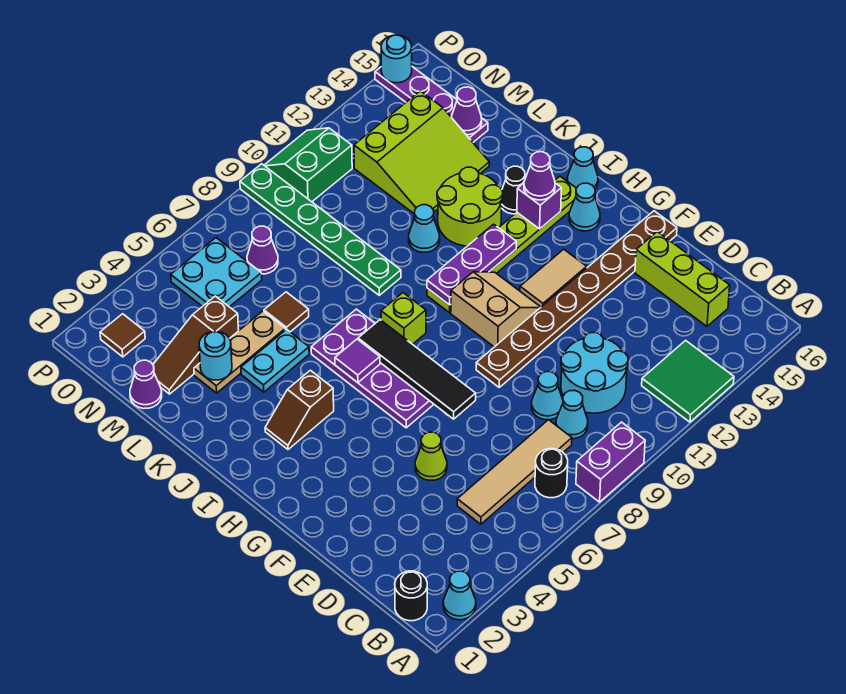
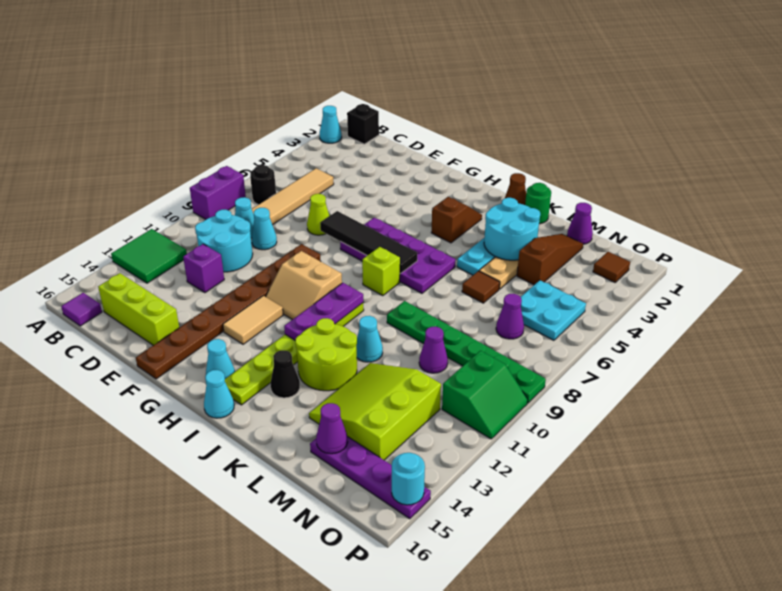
black 1x1 round brick [395,571,427,621] -> black 1x1 brick [347,104,379,144]
lime 1x1 cone [415,432,447,480] -> lime 1x1 cone moved to [307,194,329,235]
purple 1x1 tile [335,339,380,383] -> purple 1x1 tile moved to [61,293,102,326]
purple 1x1 brick [517,183,561,229] -> purple 1x1 brick moved to [183,244,224,293]
purple 1x1 cone [524,152,555,200] -> purple 1x1 cone moved to [419,326,448,373]
none -> brown 1x1 cone [505,173,526,205]
none -> green 1x1 round brick [525,183,551,224]
cyan 1x1 round brick [199,331,232,380] -> cyan 2x2 round brick [484,198,540,260]

